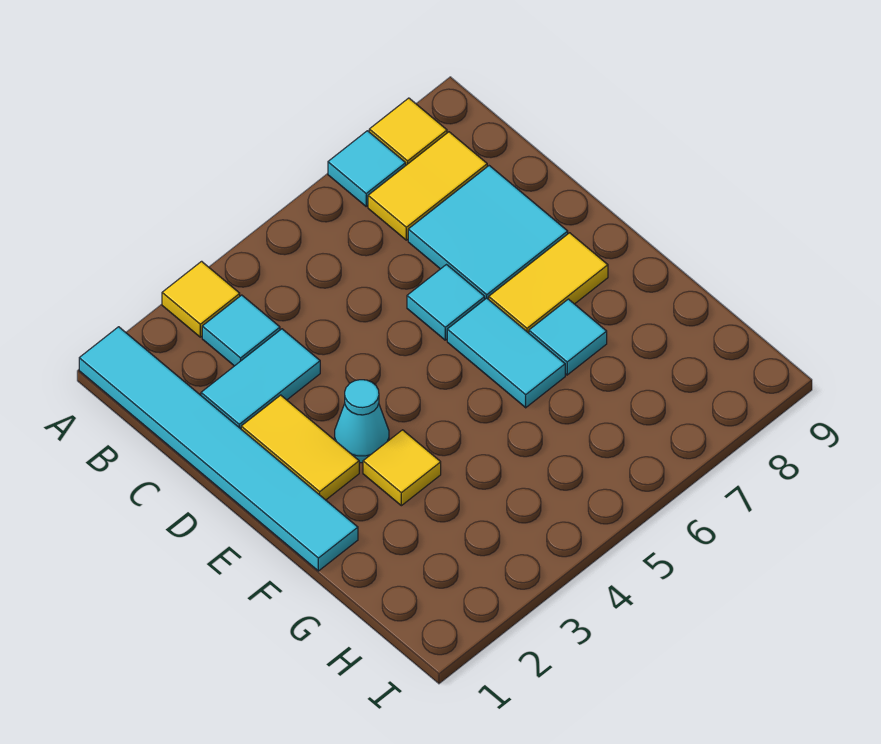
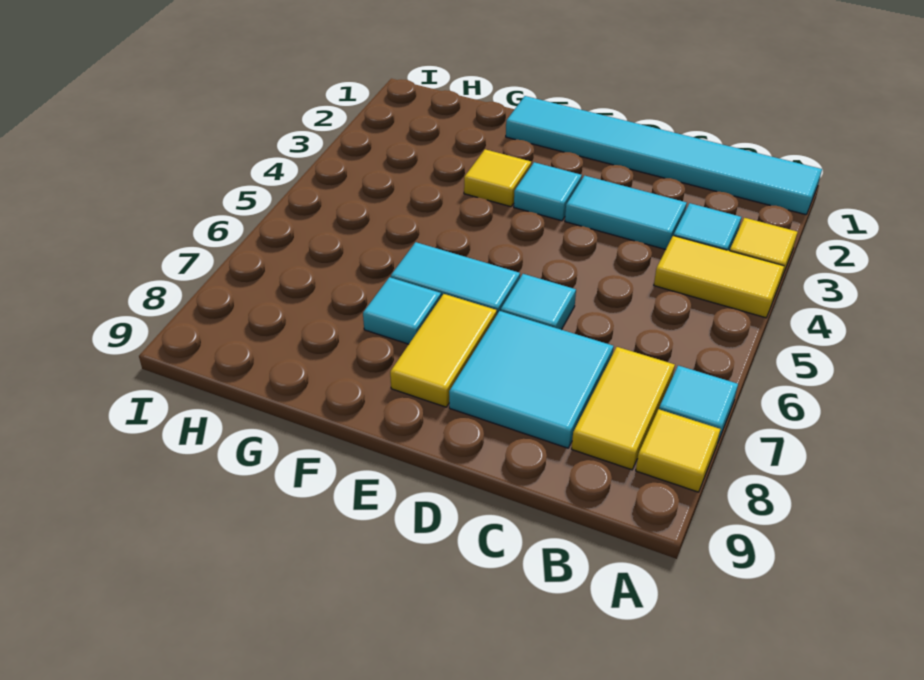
cyan 1x2 tile [201,329,320,429] -> cyan 1x2 tile turned to [565,176,687,249]
yellow 1x2 tile [241,395,359,500] -> yellow 1x2 tile moved to [654,236,784,318]
cyan 1x1 cone [335,380,389,463] -> cyan 1x1 tile [514,162,582,221]

